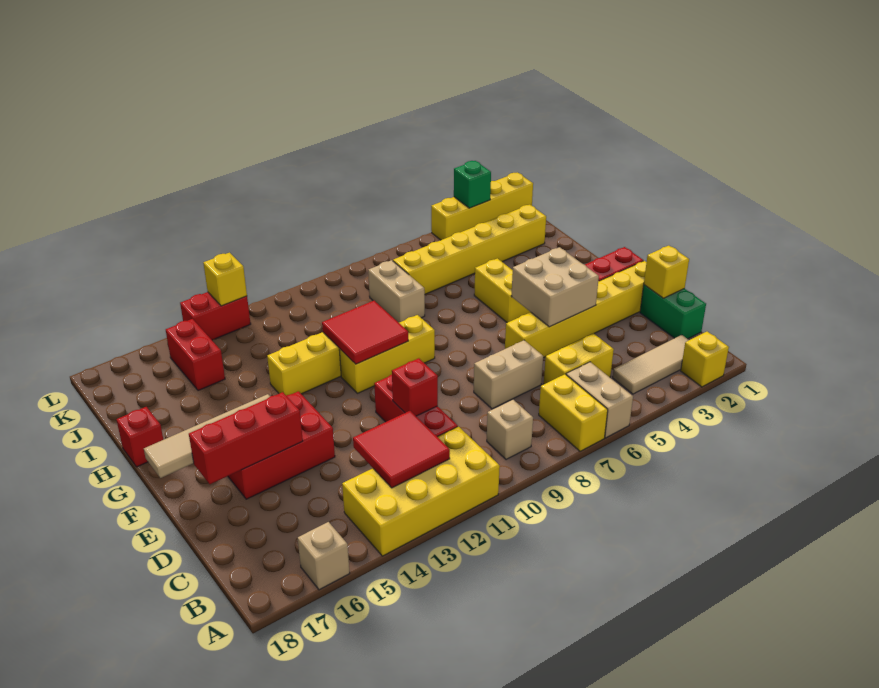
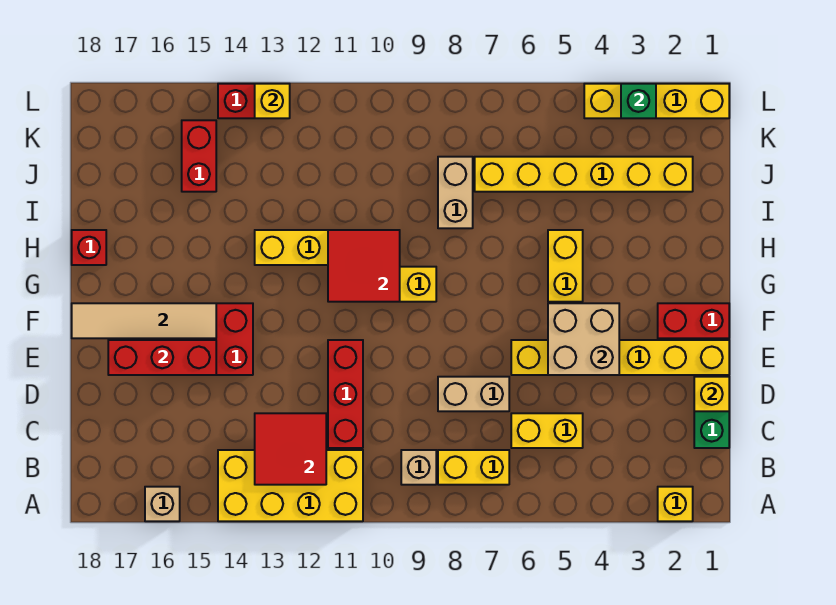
tan 1x2 brick [566,362,633,438] -> none
yellow 1x2 brick [539,374,608,451] -> yellow 1x2 brick turned to [438,450,509,485]
tan 1x3 tile [613,335,689,394] -> none
red 1x1 brick [392,358,438,416] -> none

